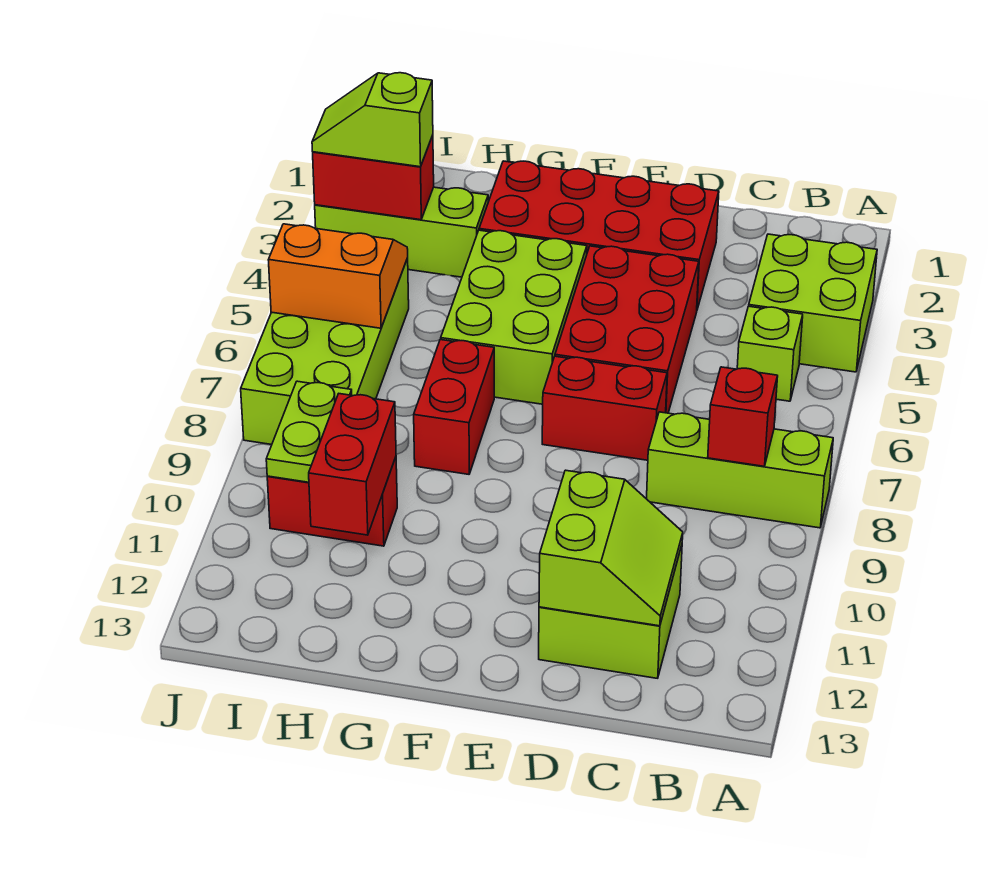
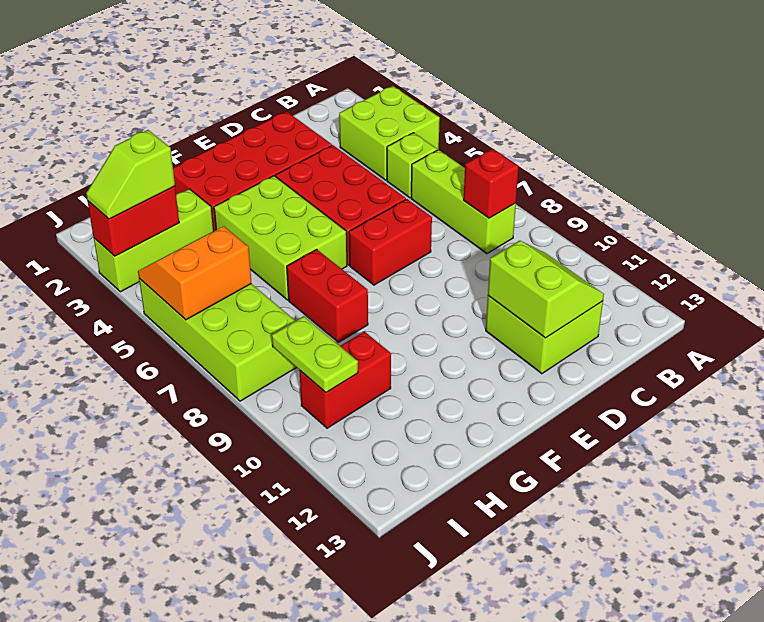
lime 1x3 brick [647,412,833,528] -> lime 1x3 brick turned to [411,150,516,254]
red 1x2 brick [309,394,396,535] -> none

